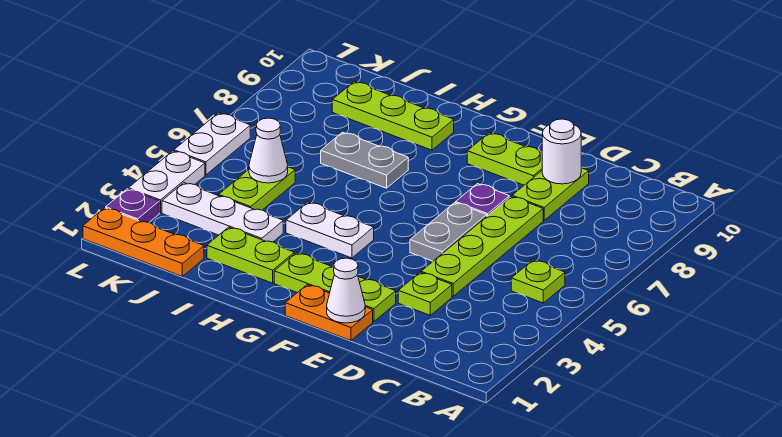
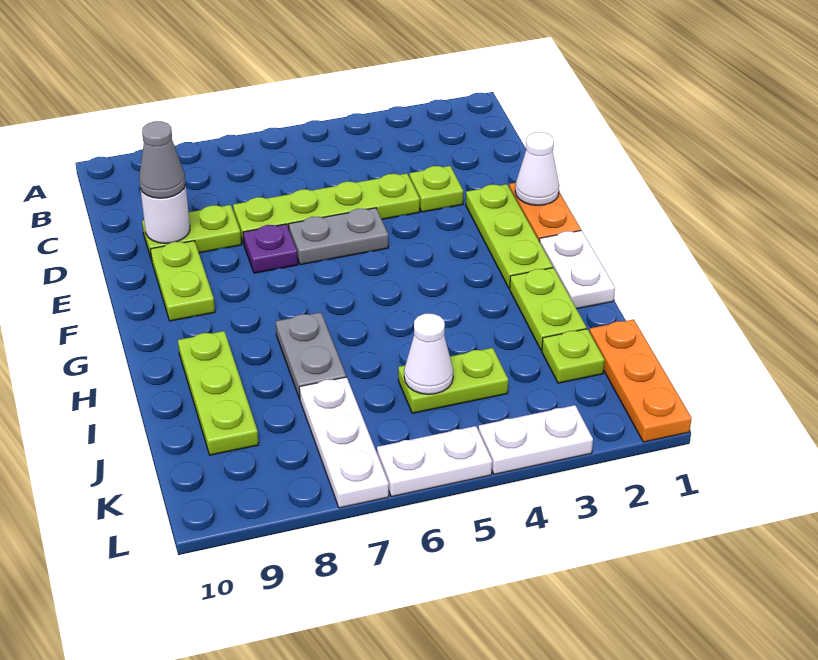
lime 1x1 plate [511,260,565,303] -> lime 1x1 plate moved to [542,329,605,383]
none -> grey 1x1 cone [139,121,186,198]
white 1x2 plate [286,202,374,258] -> white 1x2 plate moved to [540,230,615,309]
white 1x3 plate [162,183,283,242] -> white 1x3 plate moved to [299,377,389,508]
purple 1x1 plate [106,189,159,222] -> none

